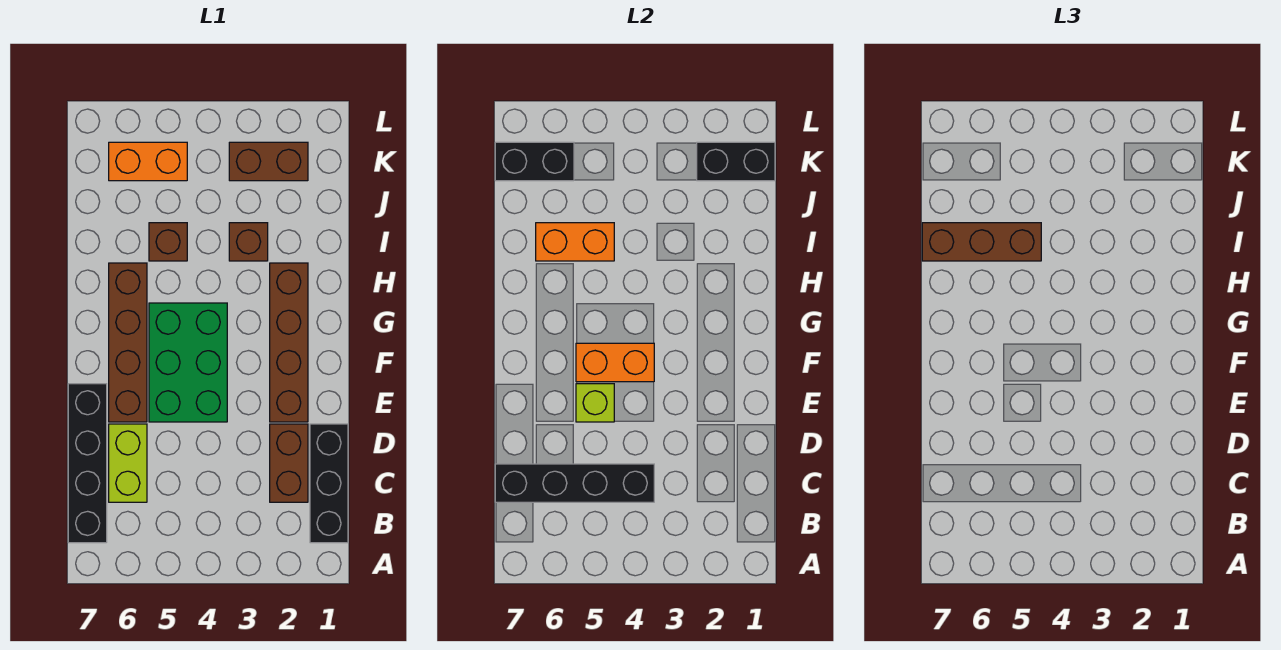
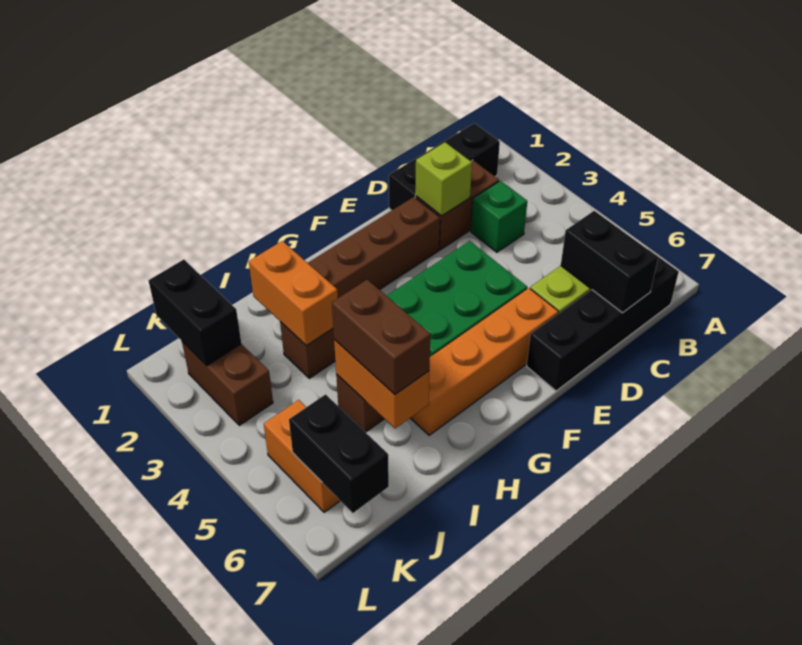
none -> green 1x1 brick [471,181,527,252]
black 1x4 brick [495,464,654,502] -> black 1x2 brick [561,211,658,313]
lime 1x1 brick [576,384,614,422] -> lime 1x1 brick moved to [415,142,472,216]
brown 1x4 brick [109,263,147,422] -> orange 1x4 brick [411,288,558,435]
orange 1x2 brick [576,343,654,382] -> orange 1x2 brick moved to [249,241,338,346]
brown 1x3 brick [922,223,1041,261] -> brown 1x2 brick [332,280,430,394]

